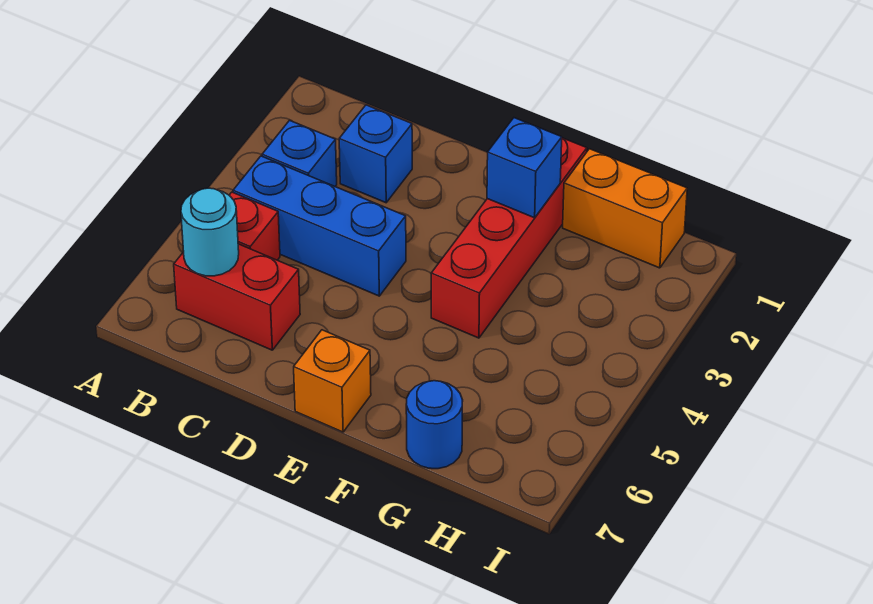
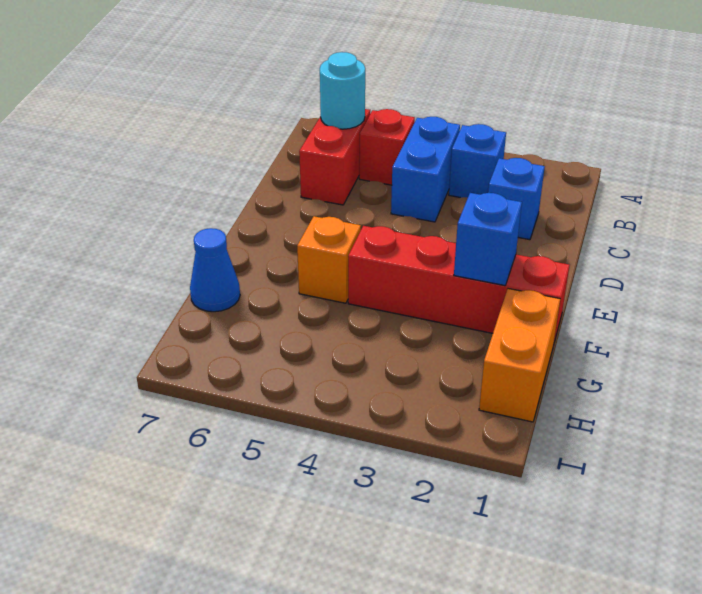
blue 1x3 brick [233,156,406,296] -> blue 1x2 brick [391,117,460,222]
orange 1x1 brick [294,330,371,432] -> orange 1x1 brick moved to [297,216,361,303]
blue 1x1 round brick [406,381,463,469] -> blue 1x1 cone [190,228,240,312]

